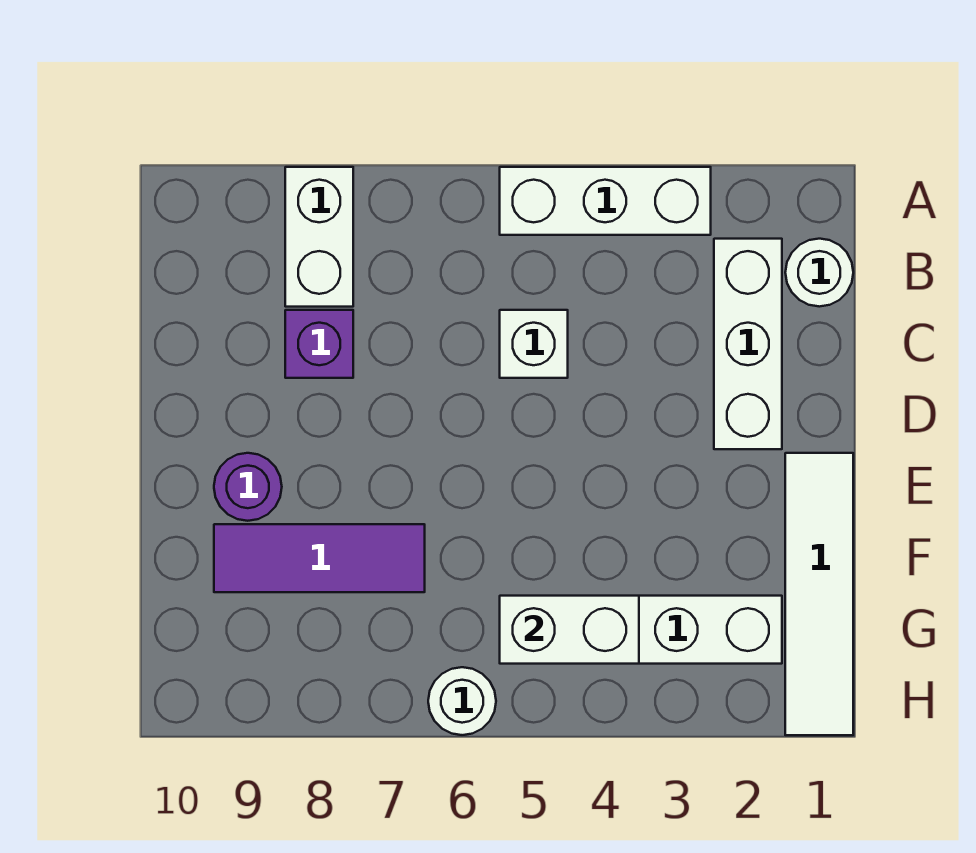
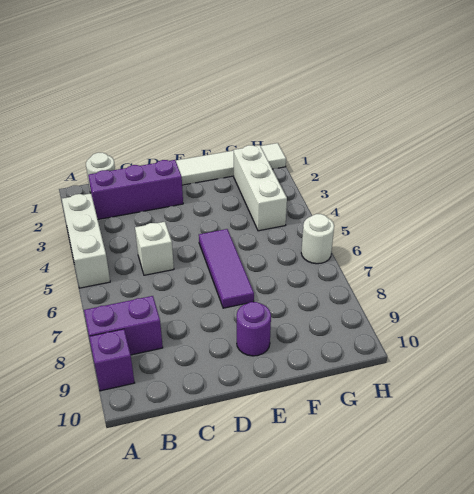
white 1x2 brick [285,167,353,307] -> purple 1x2 brick [84,296,163,355]
white 1x3 brick [714,239,782,449] -> purple 1x3 brick [88,160,183,219]
purple 1x1 brick [285,310,353,378] -> purple 1x1 brick moved to [89,329,135,391]
purple 1x3 tile [214,524,425,592] -> purple 1x3 tile moved to [199,229,254,308]
white 1x2 brick [500,596,639,664] -> none

